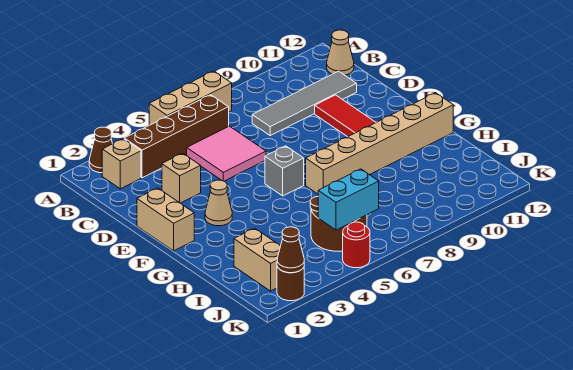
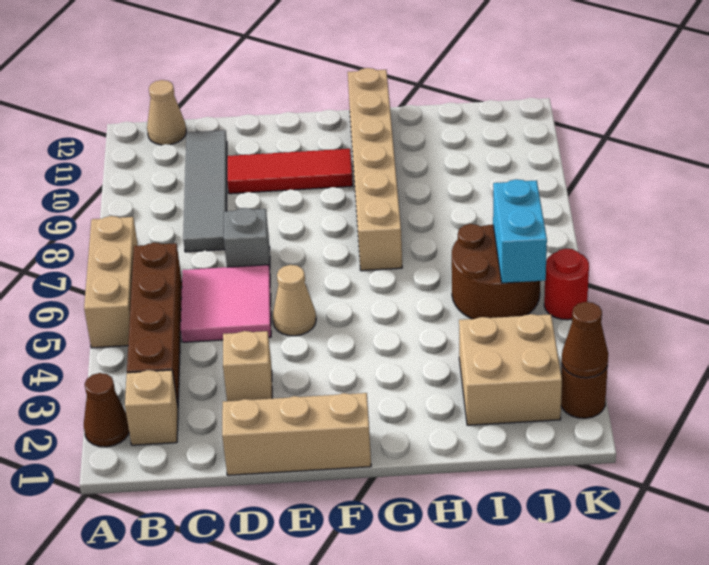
tan 1x2 brick [137,188,194,251] -> tan 1x3 brick [222,393,371,475]
tan 1x1 cone [205,180,232,226] -> tan 1x1 cone moved to [273,265,316,336]
grey 1x1 brick [265,146,304,196] -> grey 1x1 brick moved to [224,208,270,269]
tan 1x2 brick [234,228,280,291] -> tan 2x2 brick [459,314,562,425]

